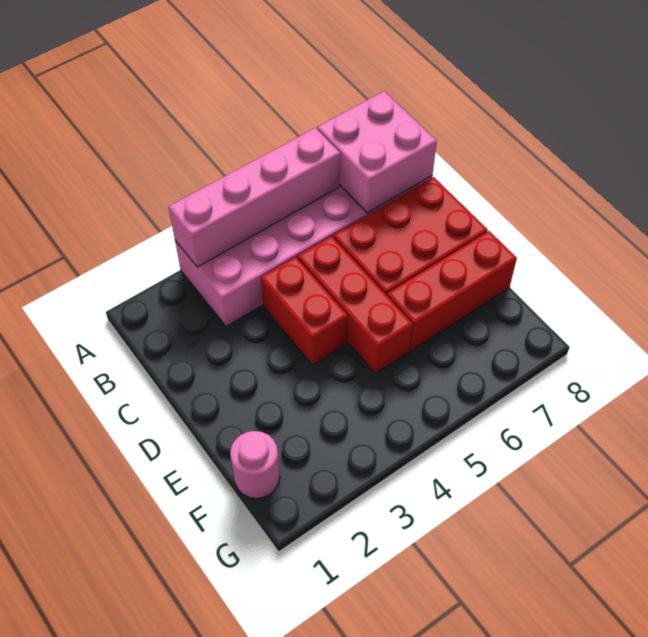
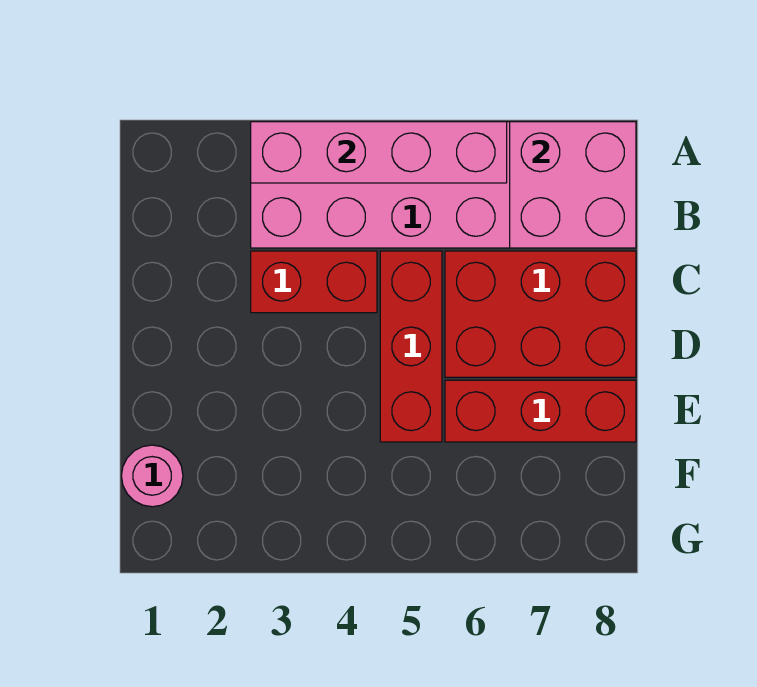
red 1x2 brick [261,257,348,365] -> red 1x2 brick turned to [251,251,377,313]

